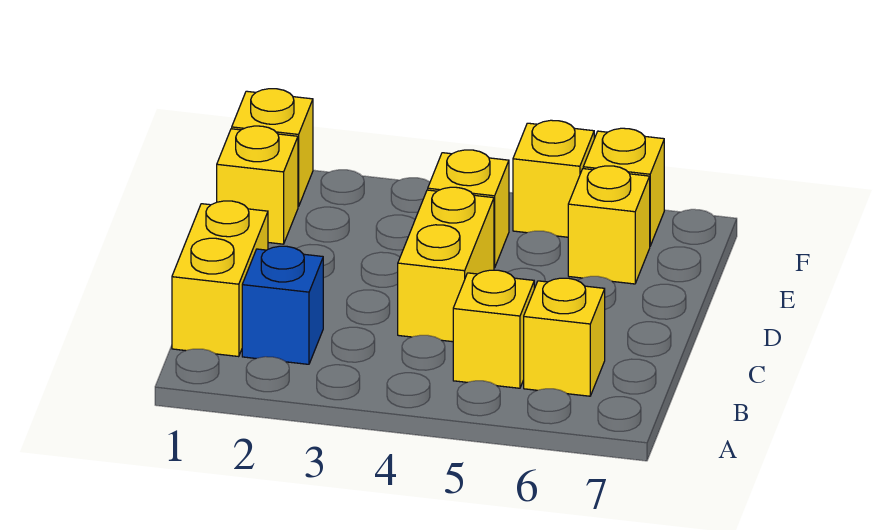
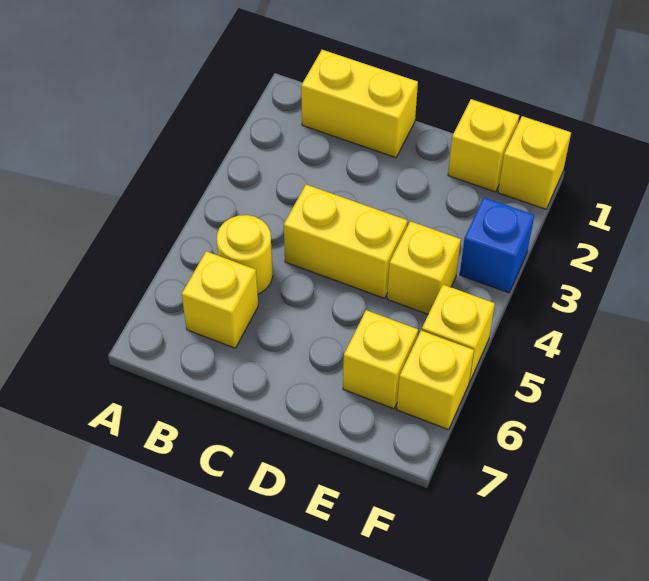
blue 1x1 brick [242,246,323,364] -> blue 1x1 brick moved to [460,197,534,293]
yellow 1x1 brick [453,270,534,388] -> yellow 1x1 round brick [217,215,273,294]

